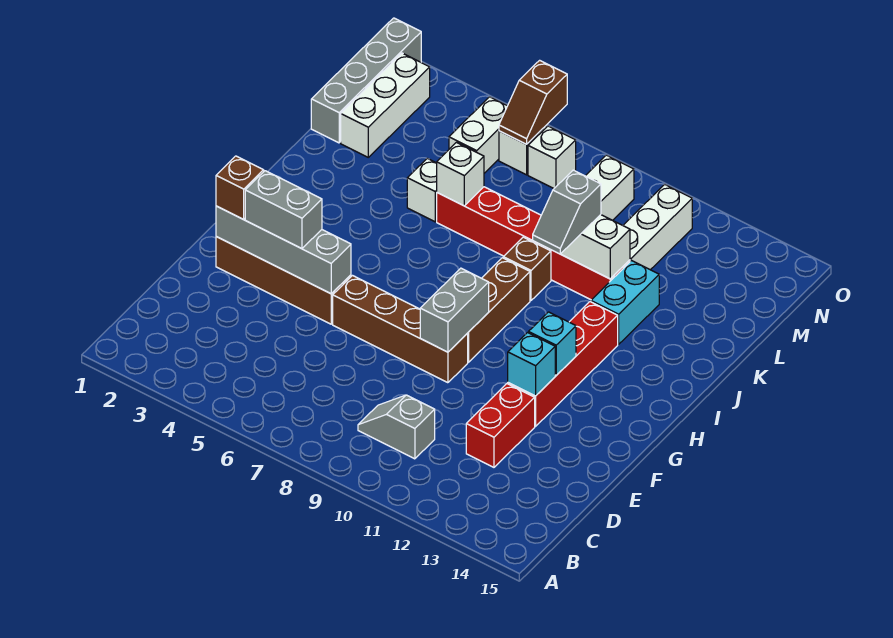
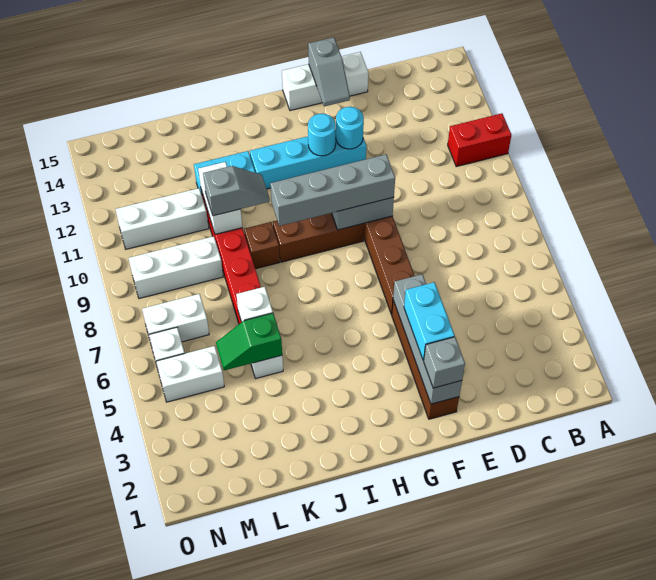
grey 1x2 slope [358,395,435,459] -> grey 1x2 slope moved to [308,37,350,106]
red 1x2 brick [466,384,535,467] -> red 1x2 brick moved to [448,113,511,167]
brown 1x1 brick [216,156,264,219] -> grey 1x1 brick [424,337,465,388]
grey 1x2 brick [245,171,322,249] -> cyan 1x2 brick [404,282,455,360]
red 1x4 brick [508,302,618,426] -> cyan 1x4 brick [250,136,366,189]
cyan 1x1 brick [508,333,555,396] -> cyan 1x1 round brick [336,107,364,149]
cyan 1x1 brick [529,312,576,375] -> cyan 1x1 round brick [308,113,336,156]
none -> green 1x2 slope [216,313,282,370]
grey 1x4 brick [311,18,421,143] -> grey 1x4 brick moved to [270,154,395,226]
white 1x3 brick [341,53,430,157] -> white 1x3 brick moved to [282,52,368,111]
brown 1x2 slope [499,60,567,144] -> none
white 1x1 brick [528,126,576,188] -> white 1x2 brick [142,294,209,342]

